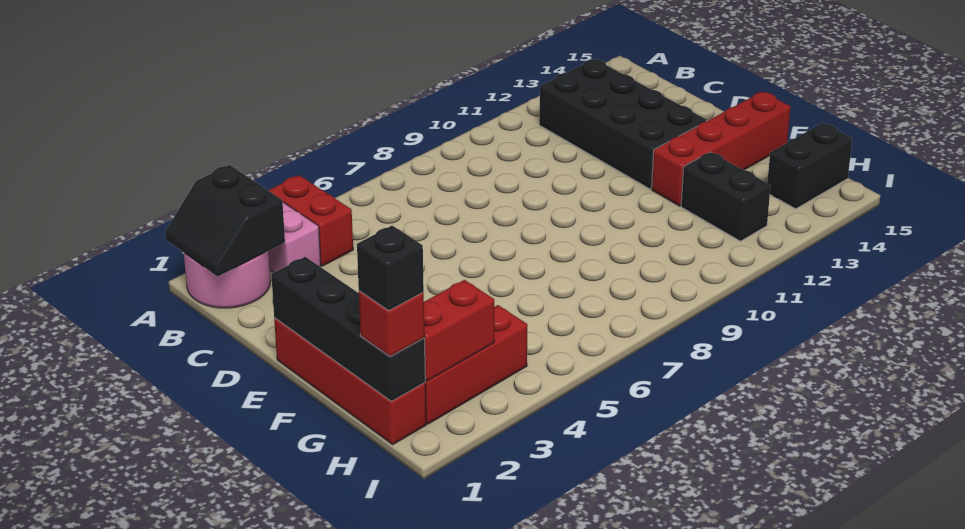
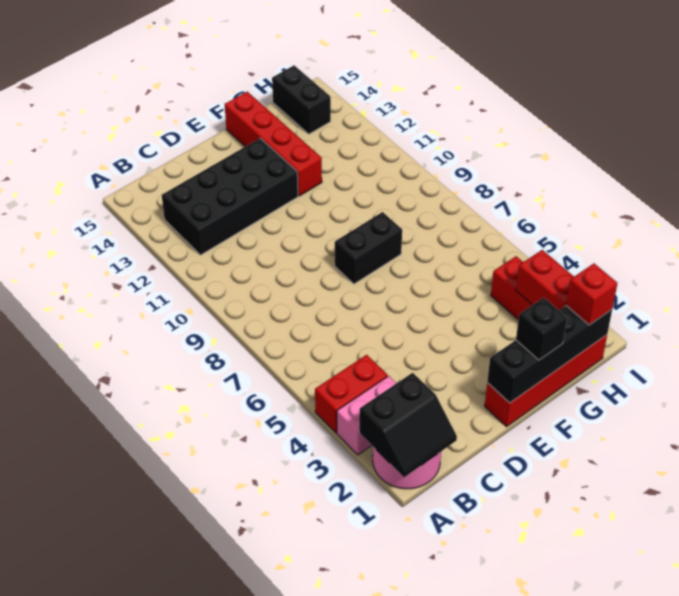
black 1x2 brick [681,152,771,241] -> black 1x2 brick moved to [335,212,402,284]
black 1x1 brick [357,226,424,311] -> black 1x1 brick moved to [516,298,567,360]

